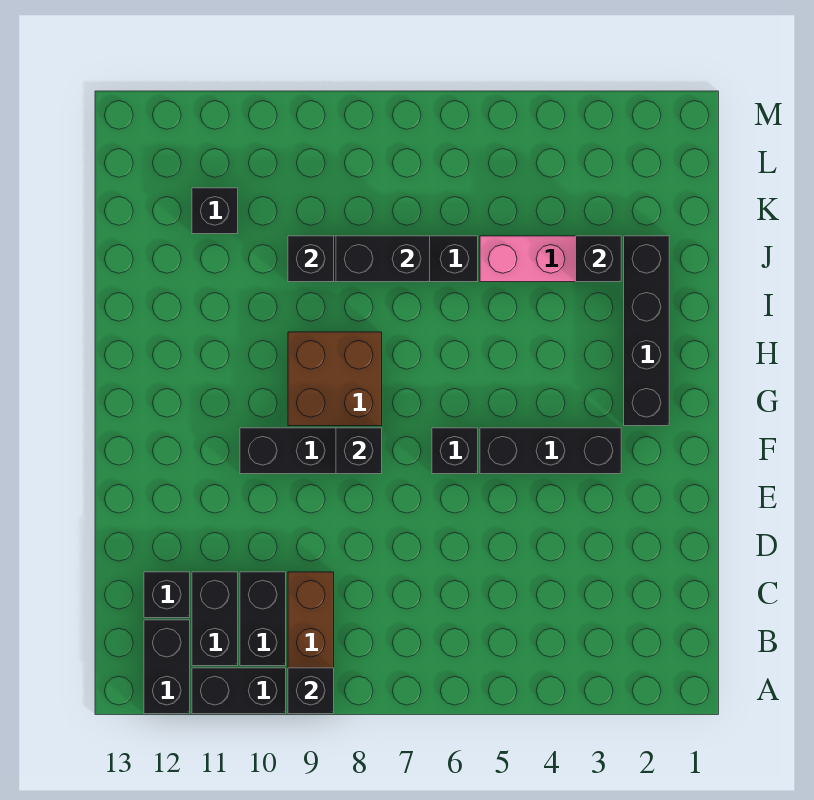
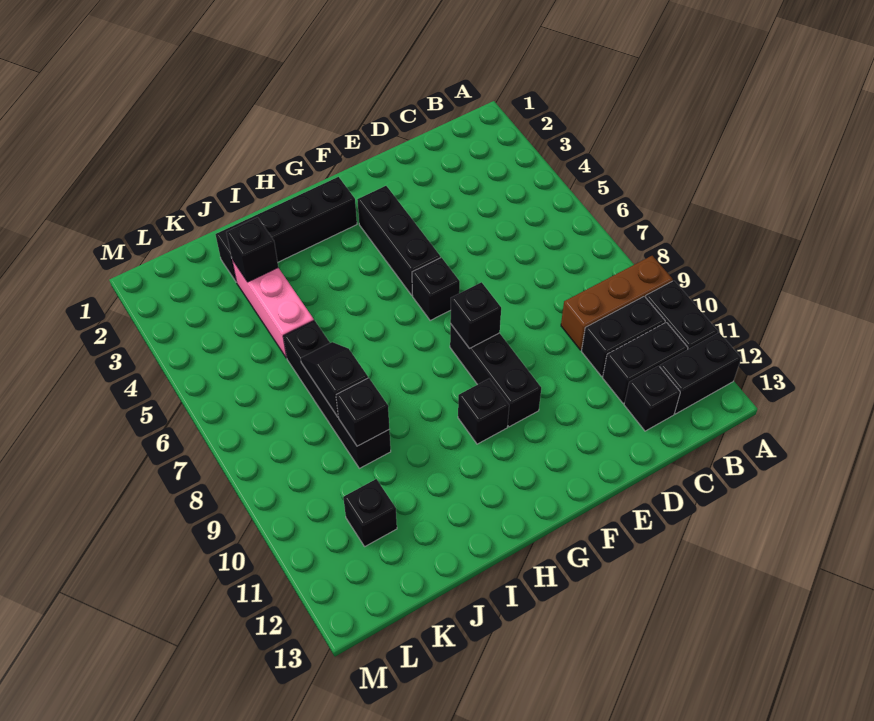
black 1x1 brick [288,668,334,714] -> black 1x1 brick moved to [458,379,509,444]
brown 2x2 brick [288,332,382,426] -> none
black 1x2 brick [336,236,430,282] -> black 1x2 slope [301,342,368,417]

